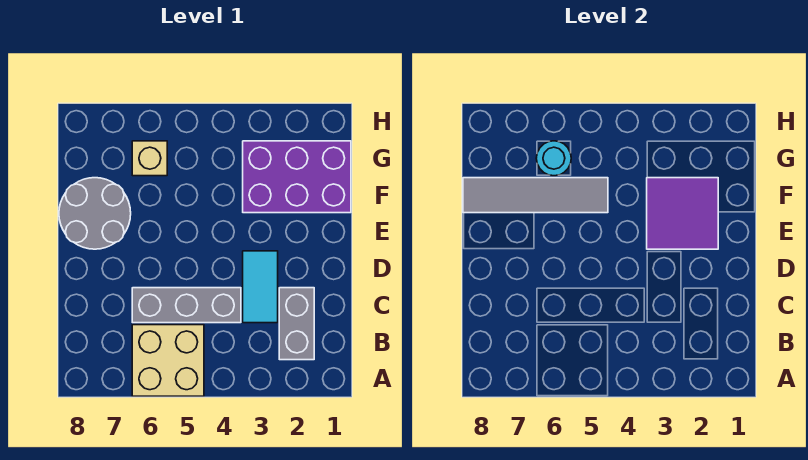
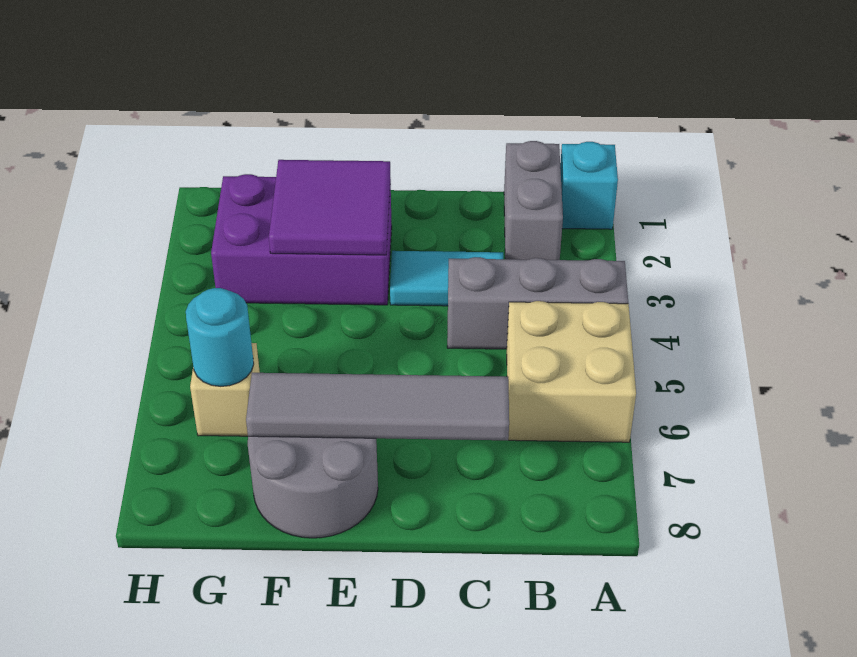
none -> cyan 1x1 brick [560,142,618,229]
grey 1x2 brick [279,288,314,360] -> grey 1x2 brick turned to [504,141,563,260]
grey 1x3 brick [132,288,241,323] -> grey 1x3 brick turned to [447,257,628,349]
purple 2x3 brick [243,141,351,213] -> purple 2x3 brick turned to [211,174,392,305]
grey 1x4 tile [463,178,608,213] -> grey 1x4 tile turned to [246,373,509,440]

